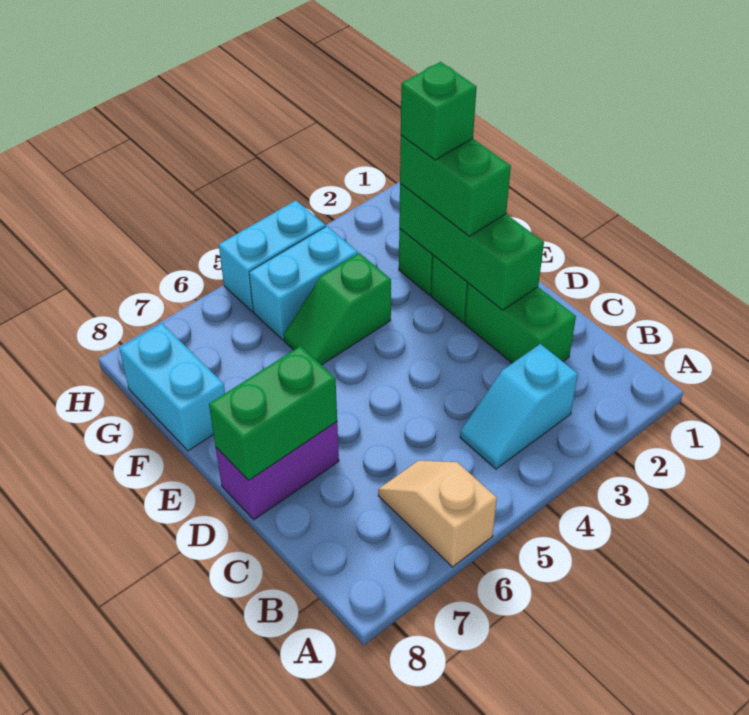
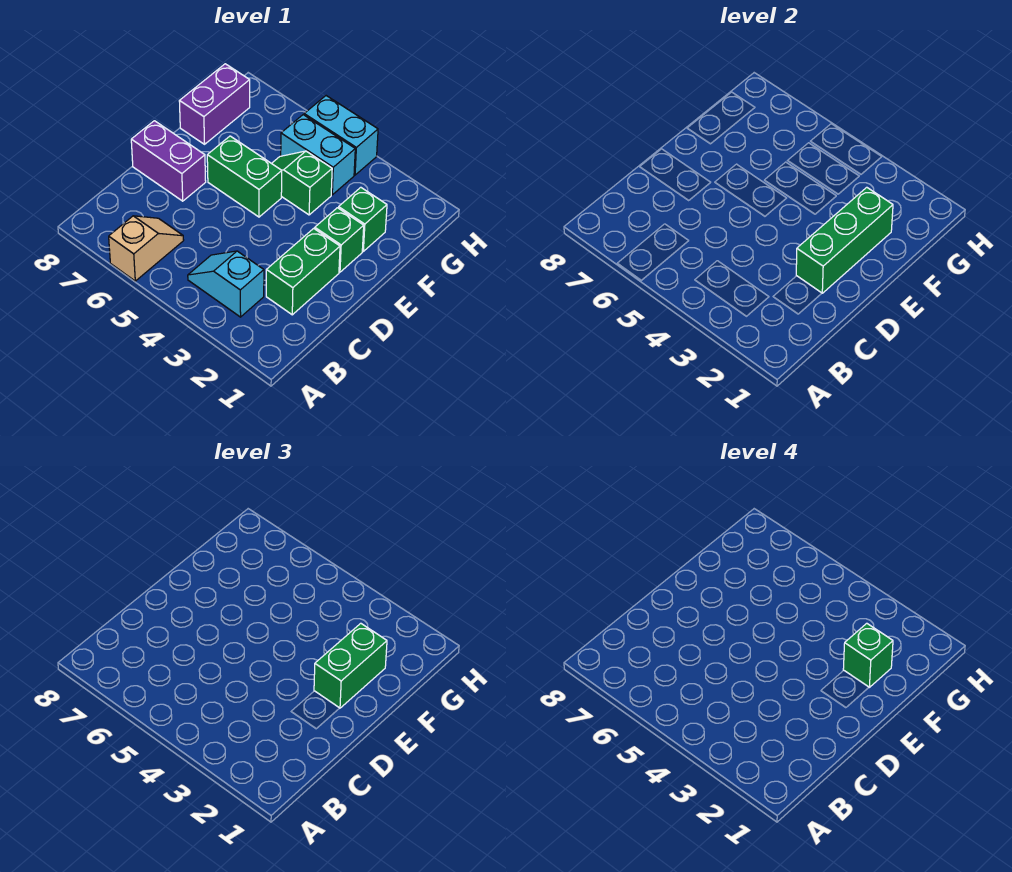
green 1x2 brick [209,346,337,480] -> green 1x2 brick moved to [207,136,282,217]
cyan 1x2 brick [119,323,225,451] -> purple 1x2 brick [179,64,250,144]

